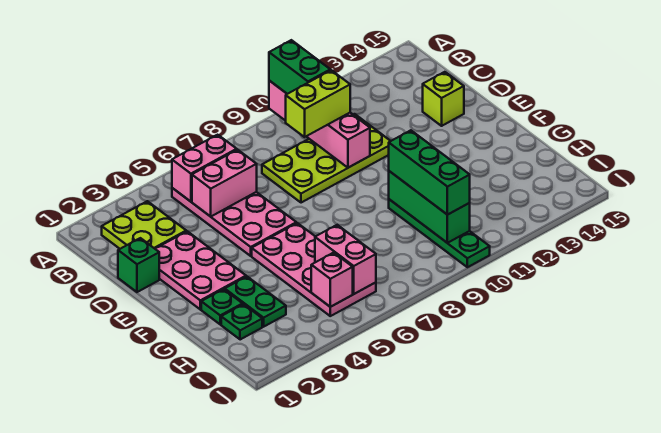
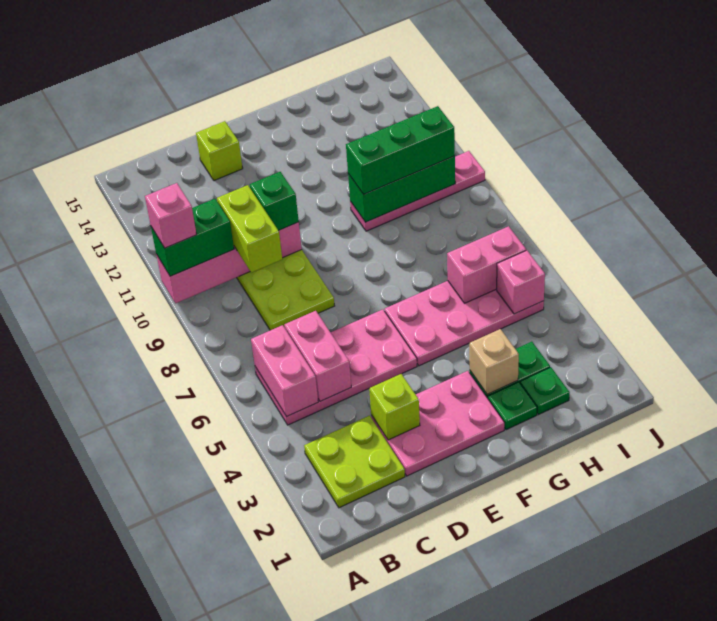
none -> pink 1x1 brick [145,183,197,248]
green 1x1 brick [118,238,159,292] -> green 1x1 brick moved to [250,172,299,231]
none -> lime 1x1 brick [369,374,420,440]
none -> tan 1x1 brick [469,329,519,394]
green 1x4 plate [389,199,490,267] -> pink 1x4 plate [350,151,485,231]

